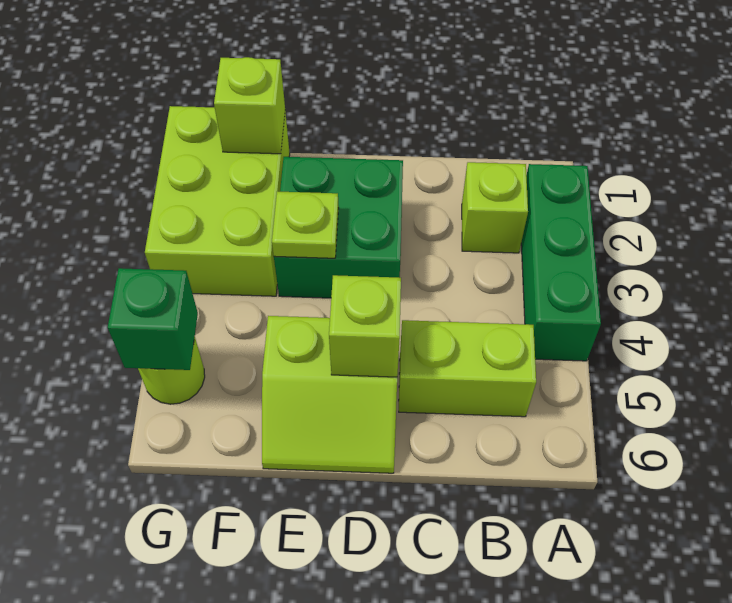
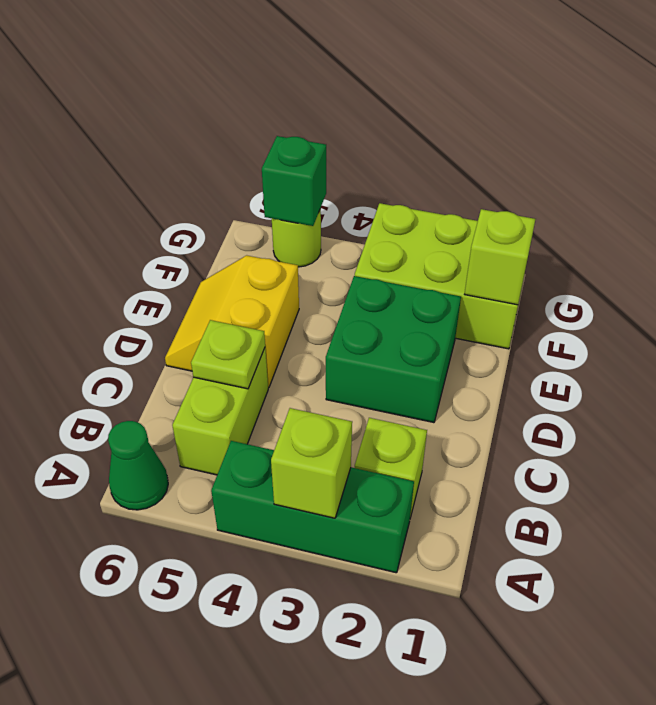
none -> green 1x1 cone [108,421,168,510]
lime 2x2 slope [262,316,397,473] -> yellow 2x2 slope [165,255,299,387]
lime 1x1 brick [329,275,401,377] -> lime 1x1 brick moved to [271,408,352,518]
lime 1x1 plate [272,191,339,258] -> lime 1x1 plate moved to [191,320,265,389]

